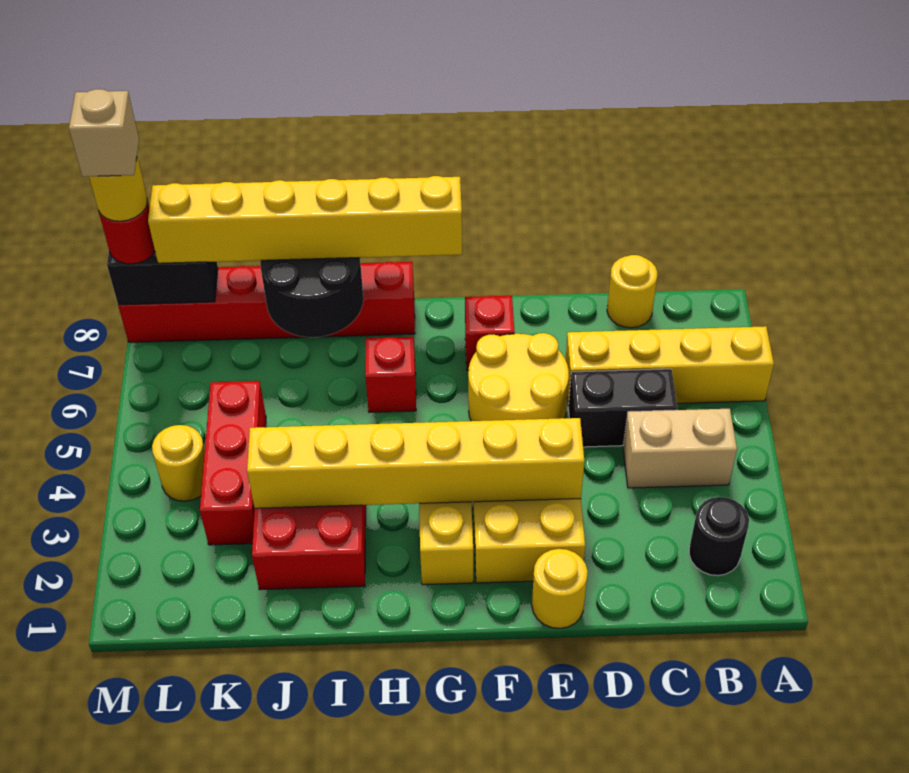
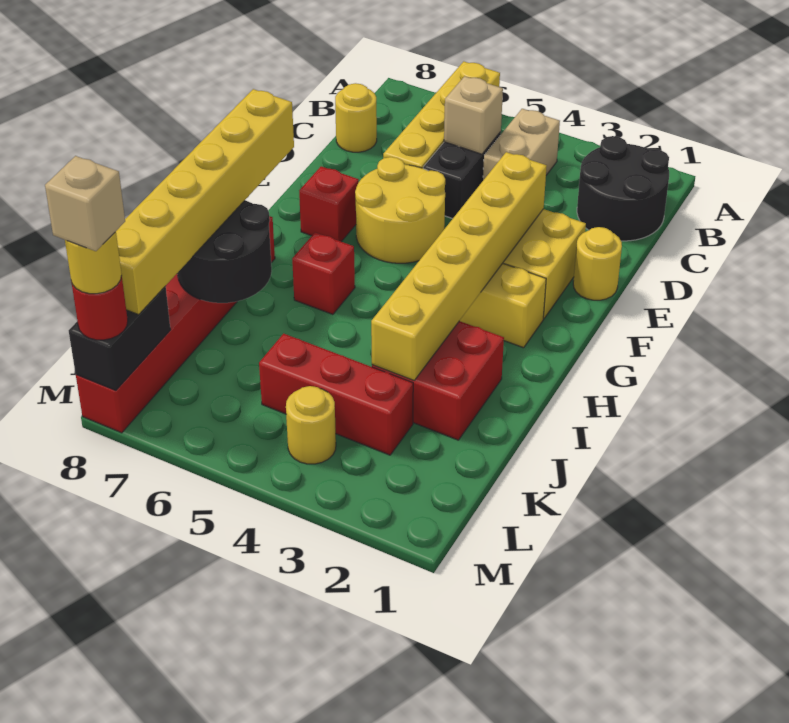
black 1x1 round brick [689,497,749,575] -> black 2x2 round brick [577,136,669,241]
none -> tan 1x1 brick [444,76,503,154]

